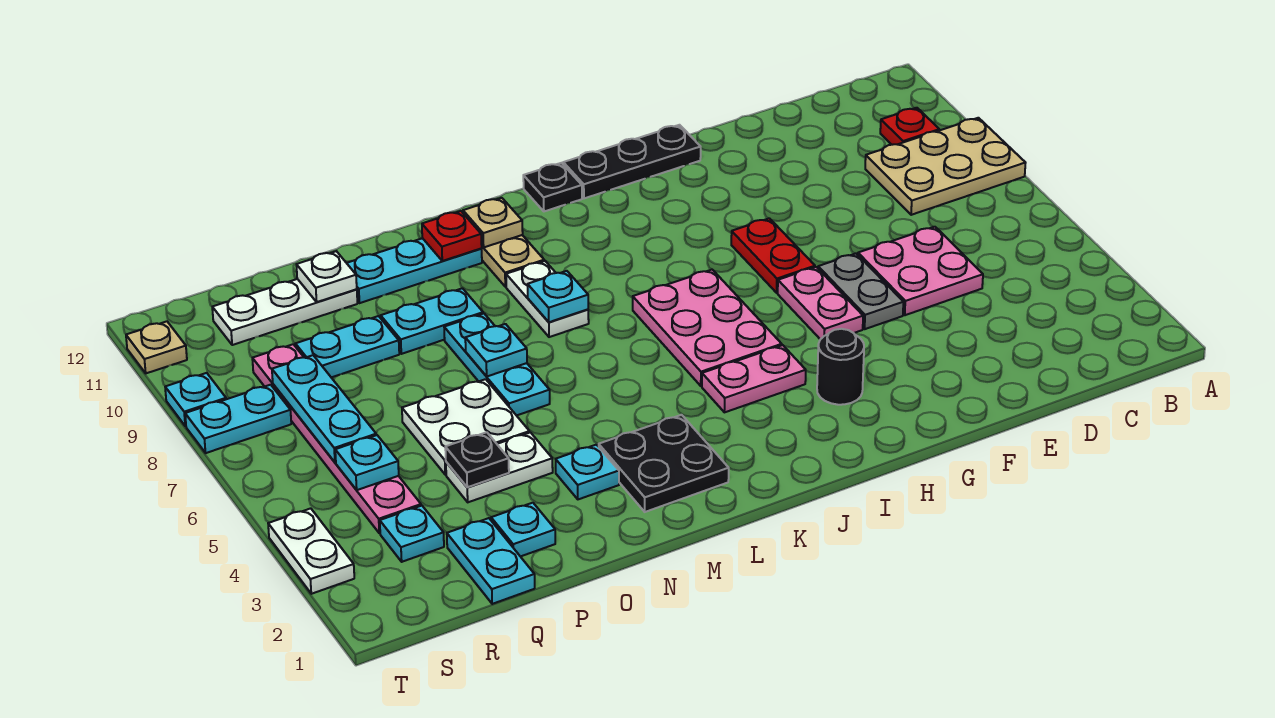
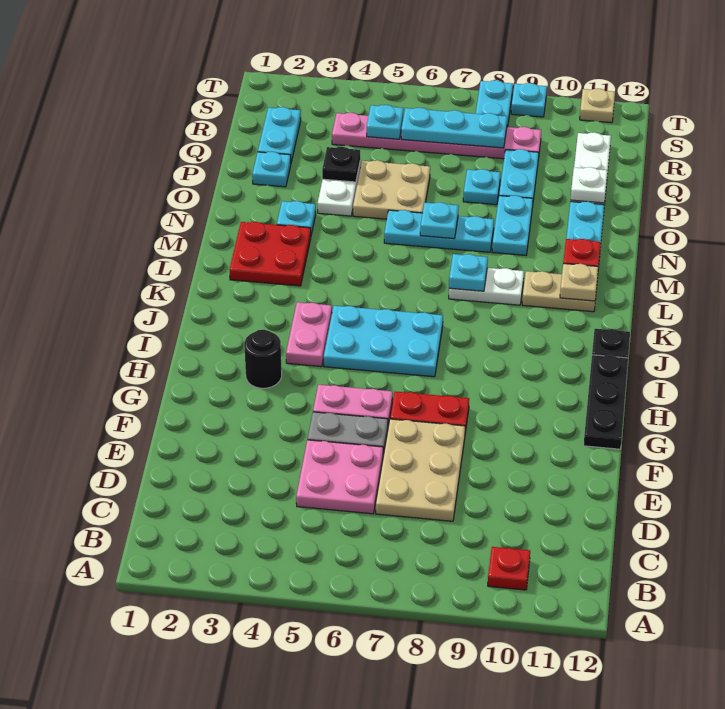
tan 2x3 plate [865,118,1025,215] -> tan 2x3 plate moved to [376,419,465,521]
pink 2x3 plate [633,270,782,386] -> cyan 2x3 plate [324,306,443,377]
black 2x2 plate [599,415,729,512] -> red 2x2 plate [229,222,311,286]
white 2x2 plate [402,379,529,475] -> tan 2x2 plate [353,160,430,219]
cyan 1x2 plate [447,518,535,604] -> cyan 1x2 plate turned to [258,107,301,162]
cyan 1x1 plate [380,506,444,562] -> cyan 1x1 plate moved to [463,169,501,205]
white 1x2 plate [268,508,354,594] -> none

